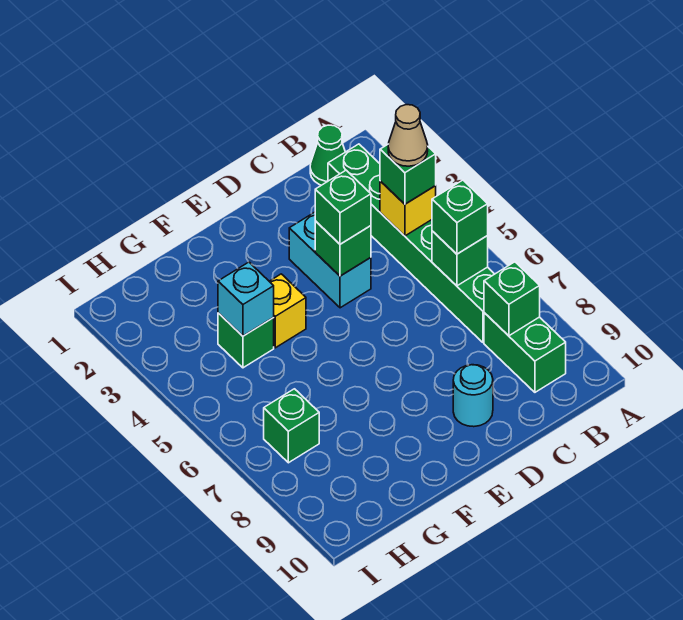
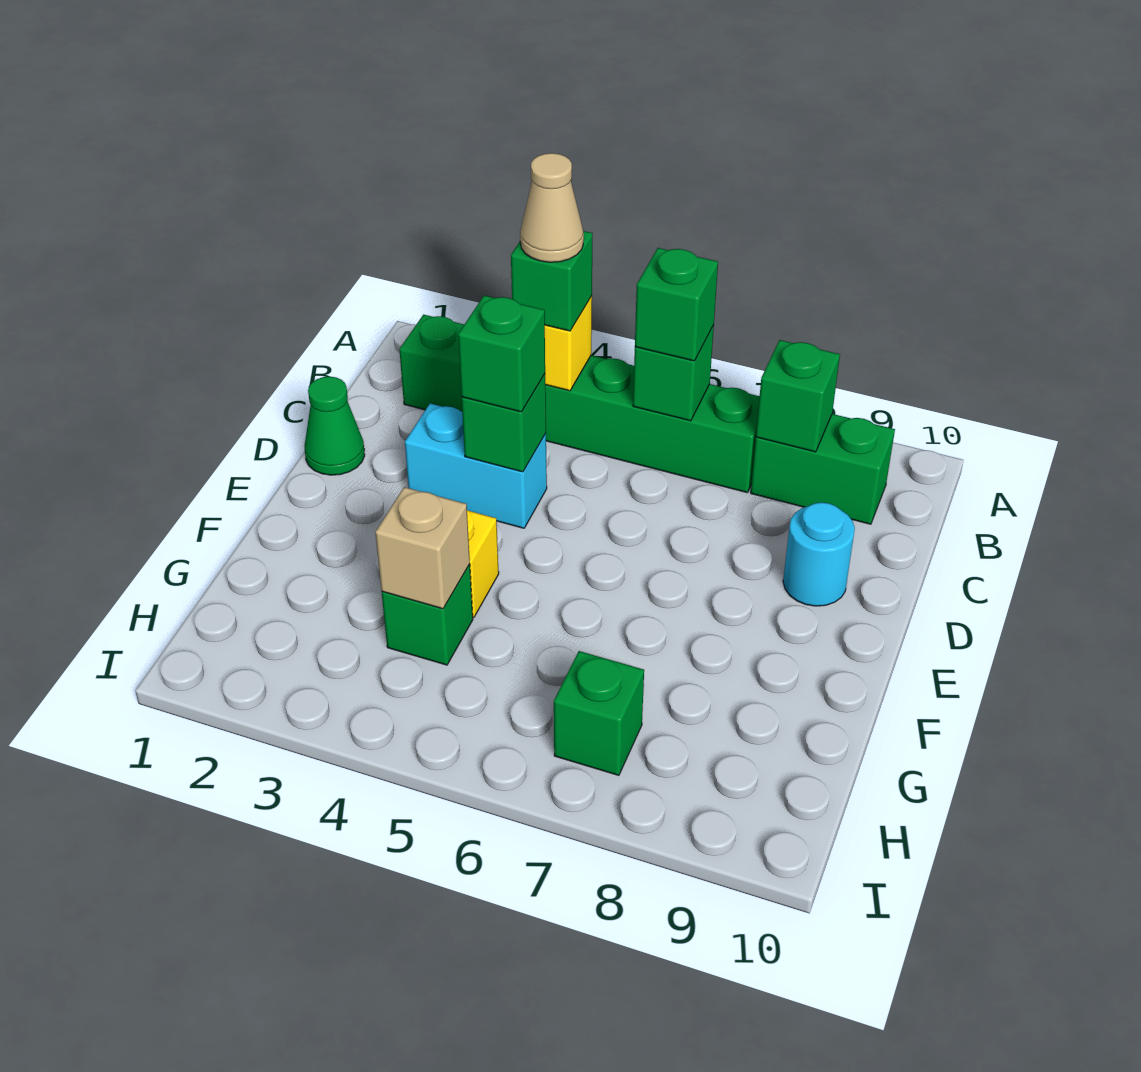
green 1x1 cone [310,125,345,185] -> green 1x1 cone moved to [305,377,365,475]
cyan 1x1 brick [218,262,274,336] -> tan 1x1 brick [375,487,470,609]

